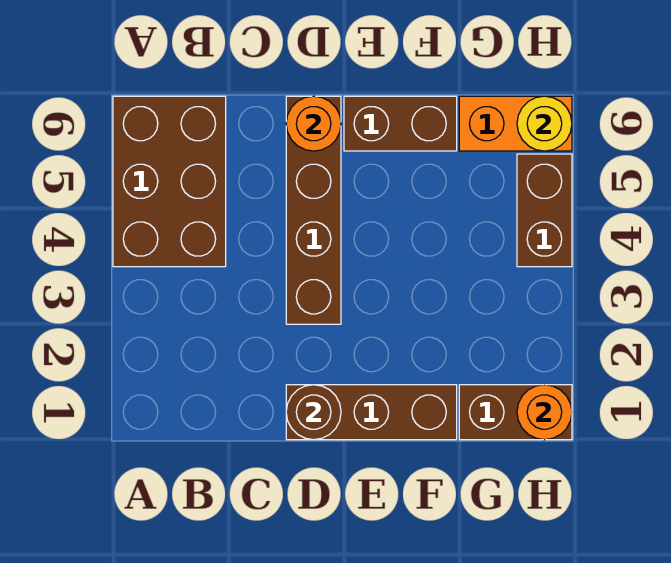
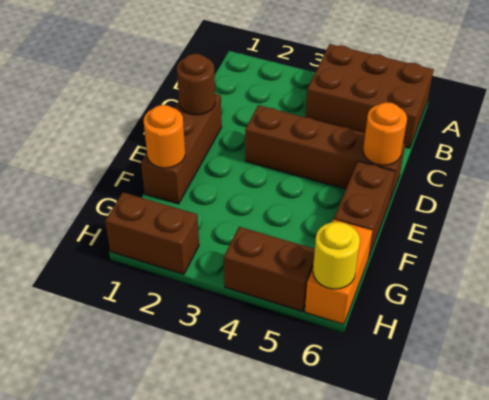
brown 1x2 brick [459,385,572,440] -> brown 1x2 brick turned to [105,192,199,275]
orange 1x1 round brick [517,385,572,440] -> orange 1x1 round brick moved to [144,105,185,168]

